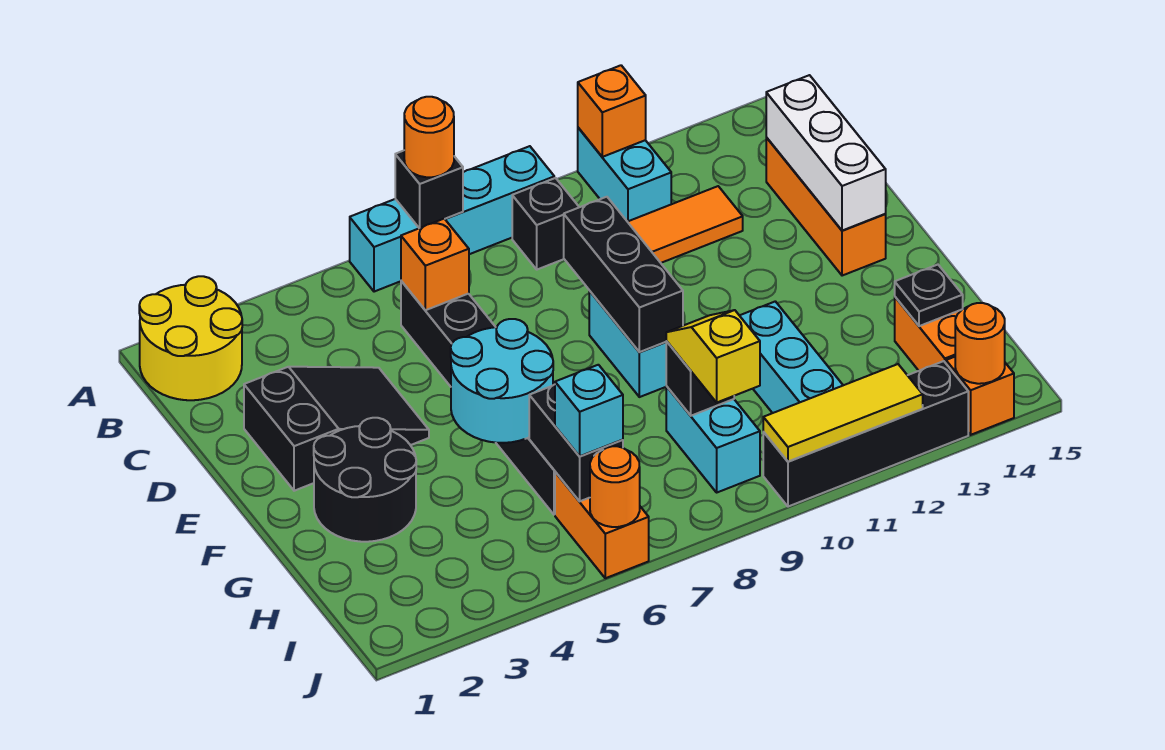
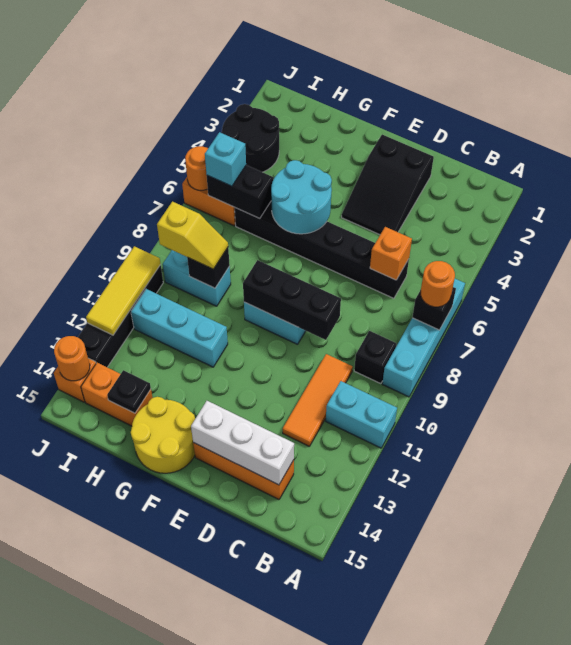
yellow 2x2 round brick [139,276,242,400] -> yellow 2x2 round brick moved to [131,397,195,473]
orange 1x1 brick [578,65,646,157] -> none
black 2x2 round brick [314,418,416,542] -> black 2x2 round brick moved to [222,104,279,172]

